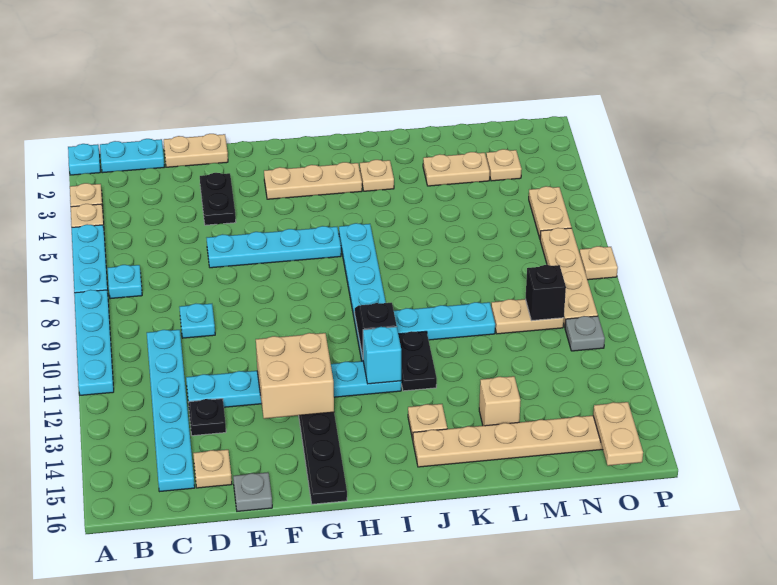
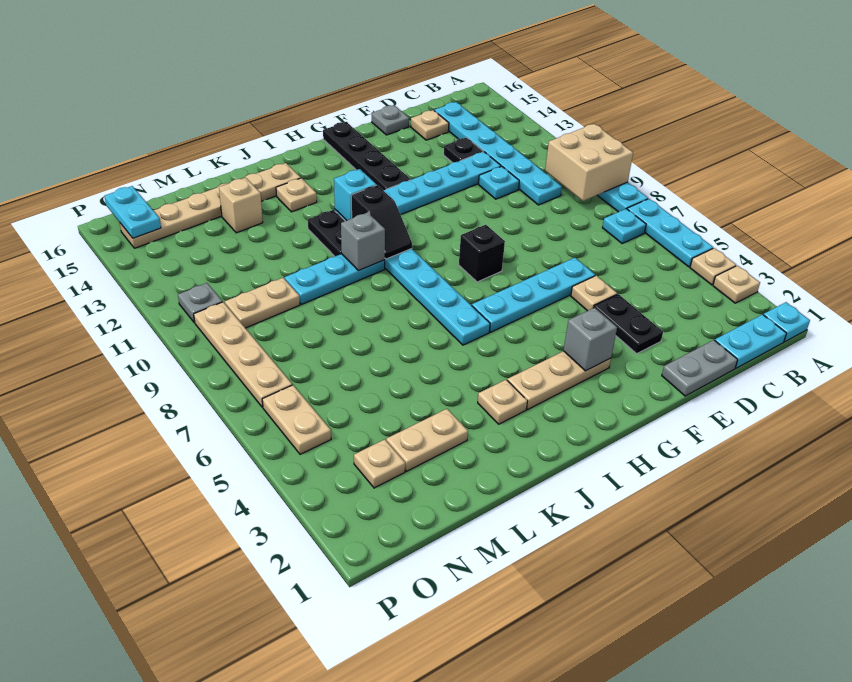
tan 1x2 plate [164,134,228,167] -> grey 1x2 plate [662,340,738,396]
cyan 1x1 plate [179,304,215,338] -> cyan 1x1 plate moved to [479,166,519,199]
tan 2x2 brick [256,333,334,419] -> tan 2x2 brick moved to [545,124,633,201]
none -> grey 1x1 brick [564,308,617,371]
none -> grey 1x1 brick [341,212,385,271]
black 1x1 brick [525,265,566,321] -> black 1x1 brick moved to [459,225,505,282]
tan 1x2 plate [593,402,643,466] -> cyan 1x2 plate [104,186,161,238]
tan 1x1 plate [580,246,618,280] -> tan 1x1 plate moved to [571,275,617,311]

